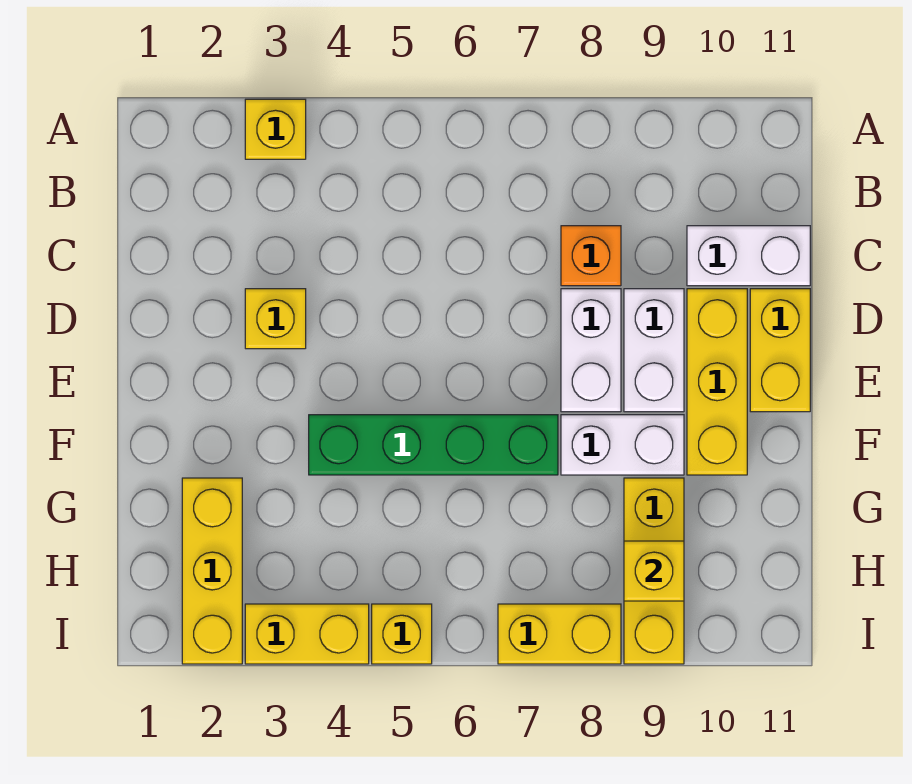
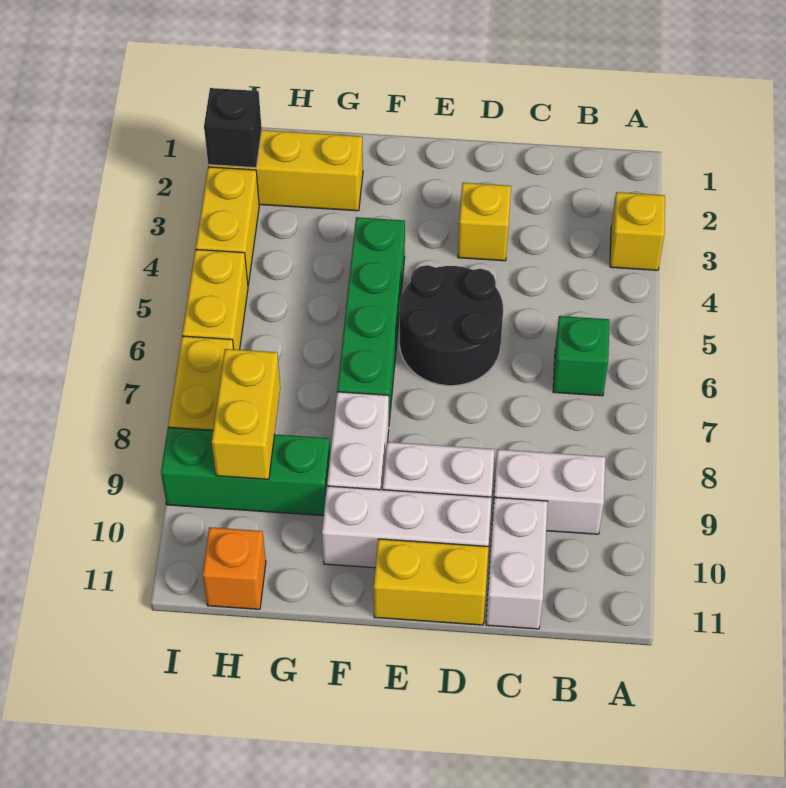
none -> green 1x1 brick [553,316,610,396]
orange 1x1 brick [561,226,621,286] -> orange 1x1 brick moved to [203,527,266,609]
none -> black 2x2 round brick [400,265,503,386]
white 1x2 brick [561,289,621,412] -> white 1x2 brick moved to [492,449,605,534]
yellow 1x3 brick [687,289,747,475] -> white 1x3 brick [322,486,492,568]
yellow 1x3 brick [624,478,684,664] -> green 1x3 brick [161,427,330,516]
yellow 1x1 brick [624,541,684,601] -> yellow 1x2 brick [212,349,280,479]
none -> black 1x1 brick [204,88,262,168]
yellow 1x1 brick [372,604,432,664] -> yellow 1x2 brick [182,249,248,350]

